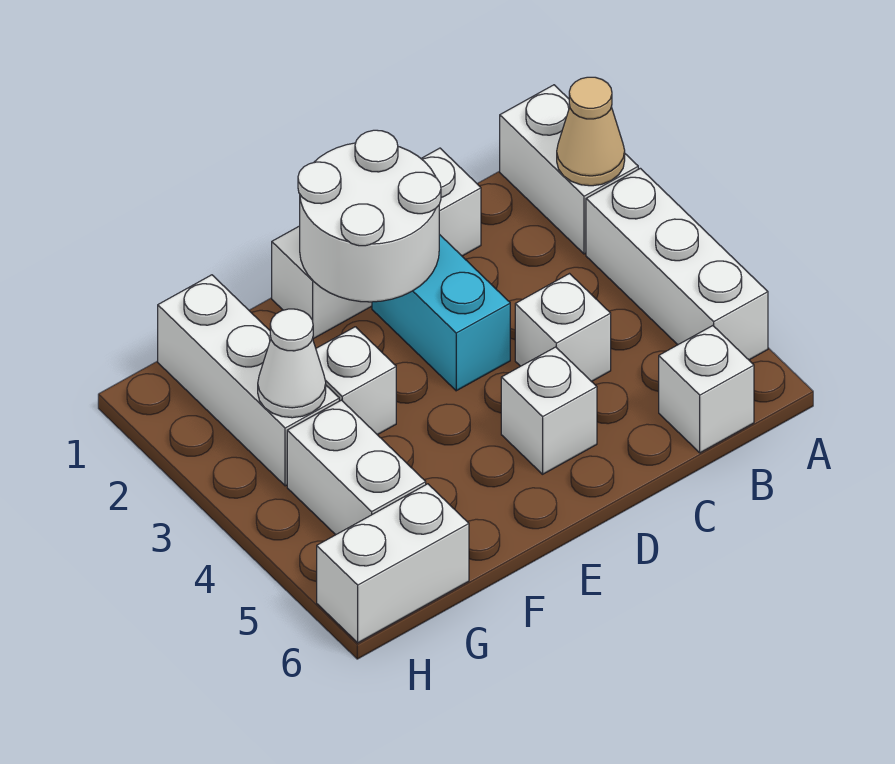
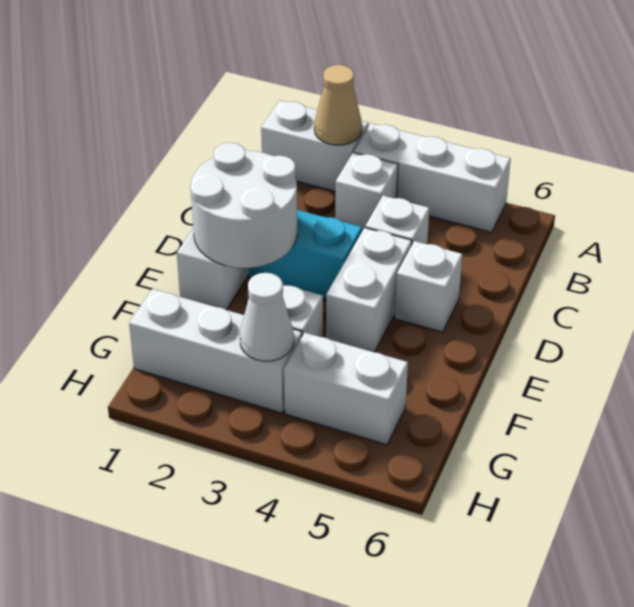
white 1x1 brick [659,326,754,453] -> white 1x1 brick moved to [335,153,398,231]
white 1x2 brick [317,484,469,643] -> white 1x2 brick moved to [326,228,412,352]

